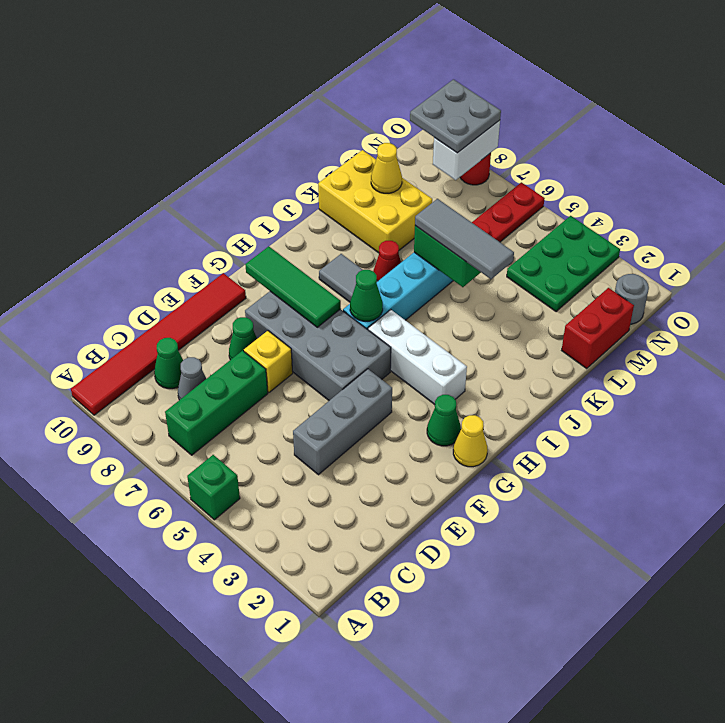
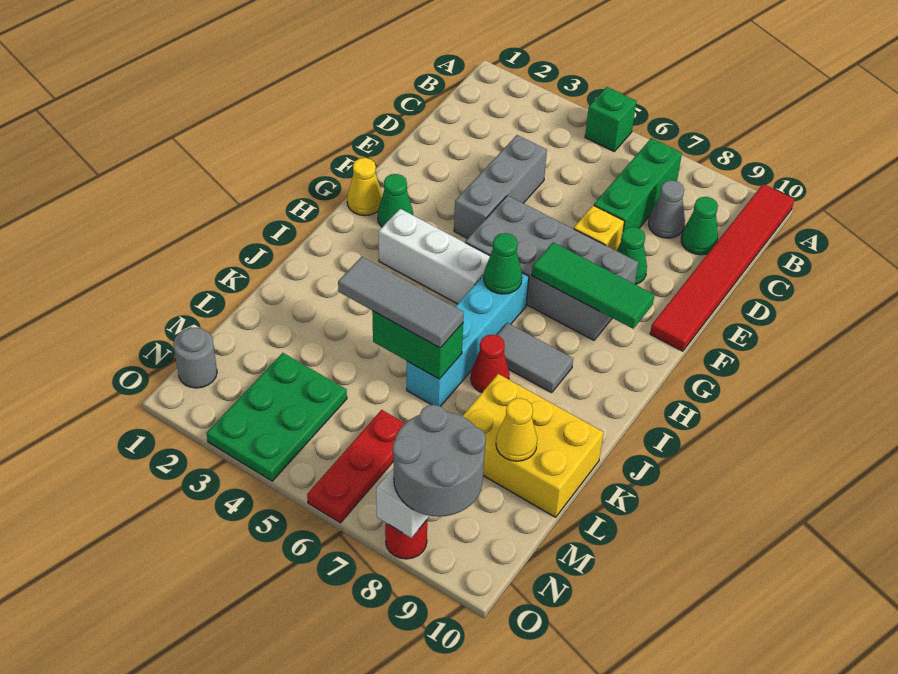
red 1x2 brick [562,288,634,368] -> none
grey 2x2 plate [410,79,501,153] -> grey 2x2 round brick [393,405,486,517]

